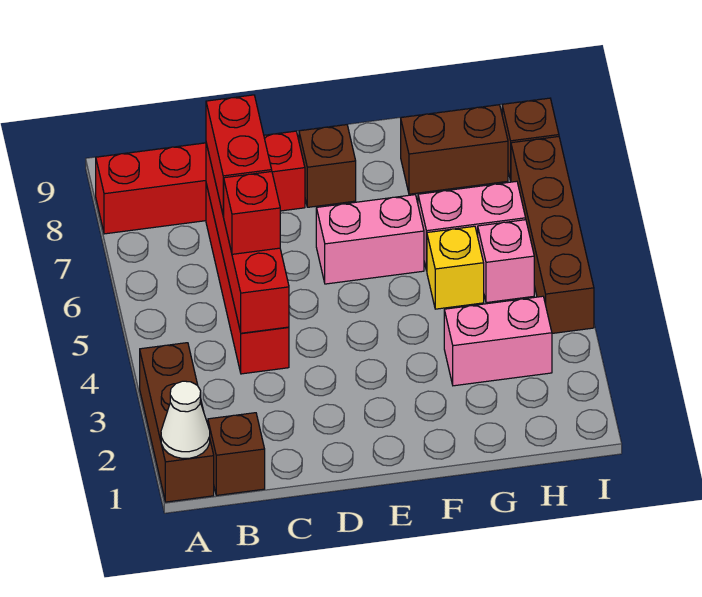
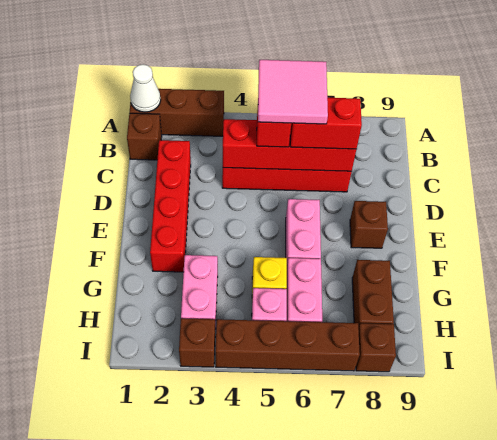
red 1x4 brick [96,131,305,234] -> red 1x4 brick moved to [150,140,191,272]
none -> pink 2x2 tile [258,60,328,124]
none -> brown 1x1 brick [179,318,215,367]

